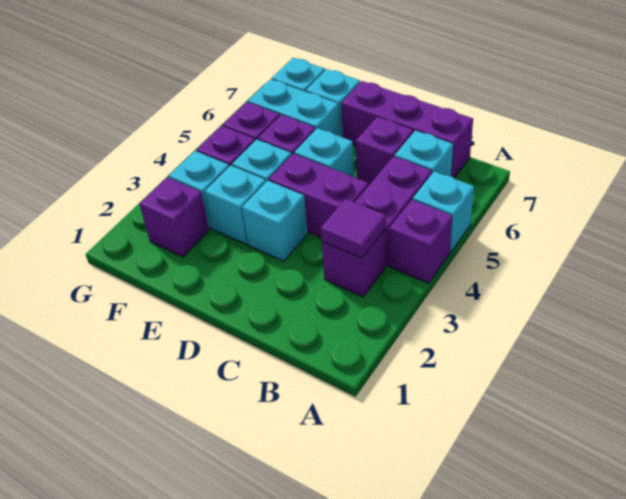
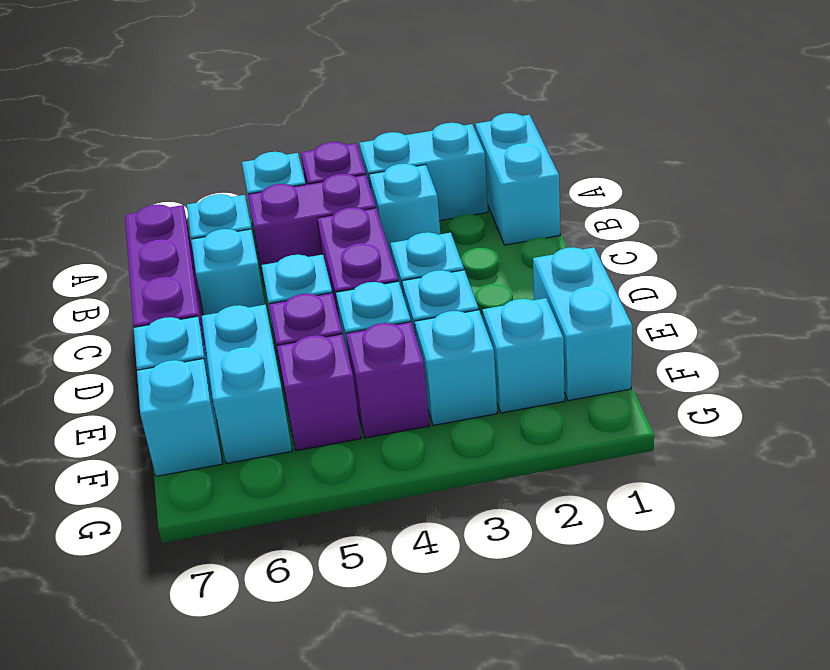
none -> cyan 1x2 brick [475,113,560,245]
none -> cyan 1x2 brick [359,123,488,221]
purple 1x1 brick [322,229,386,297] -> cyan 1x1 brick [369,164,440,257]
purple 1x1 tile [321,199,386,258] -> none
purple 1x1 brick [356,117,413,184] -> cyan 1x1 brick [191,229,265,315]
none -> cyan 1x2 brick [533,247,632,401]
purple 1x1 brick [140,177,209,257] -> cyan 1x1 brick [482,298,565,413]

